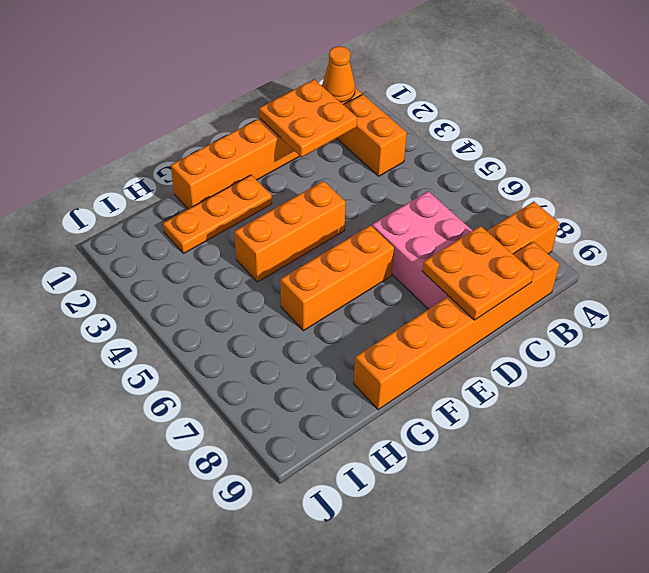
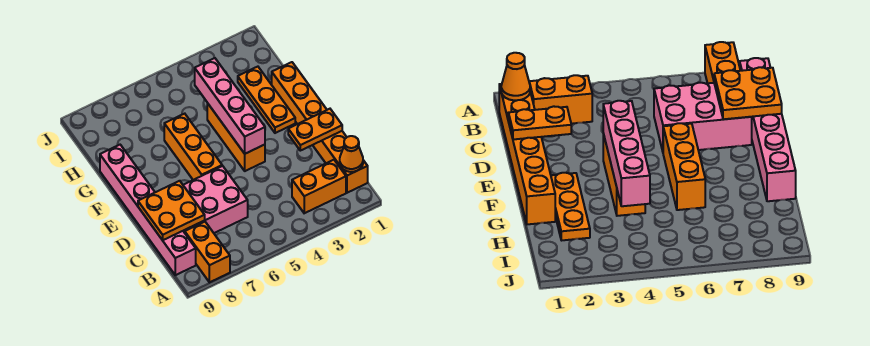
orange 1x6 brick [354,242,559,410] -> pink 1x6 brick [100,145,196,275]
orange 2x2 plate [259,80,357,157] -> orange 1x2 plate [288,109,342,151]
none -> pink 1x4 brick [195,58,265,154]

